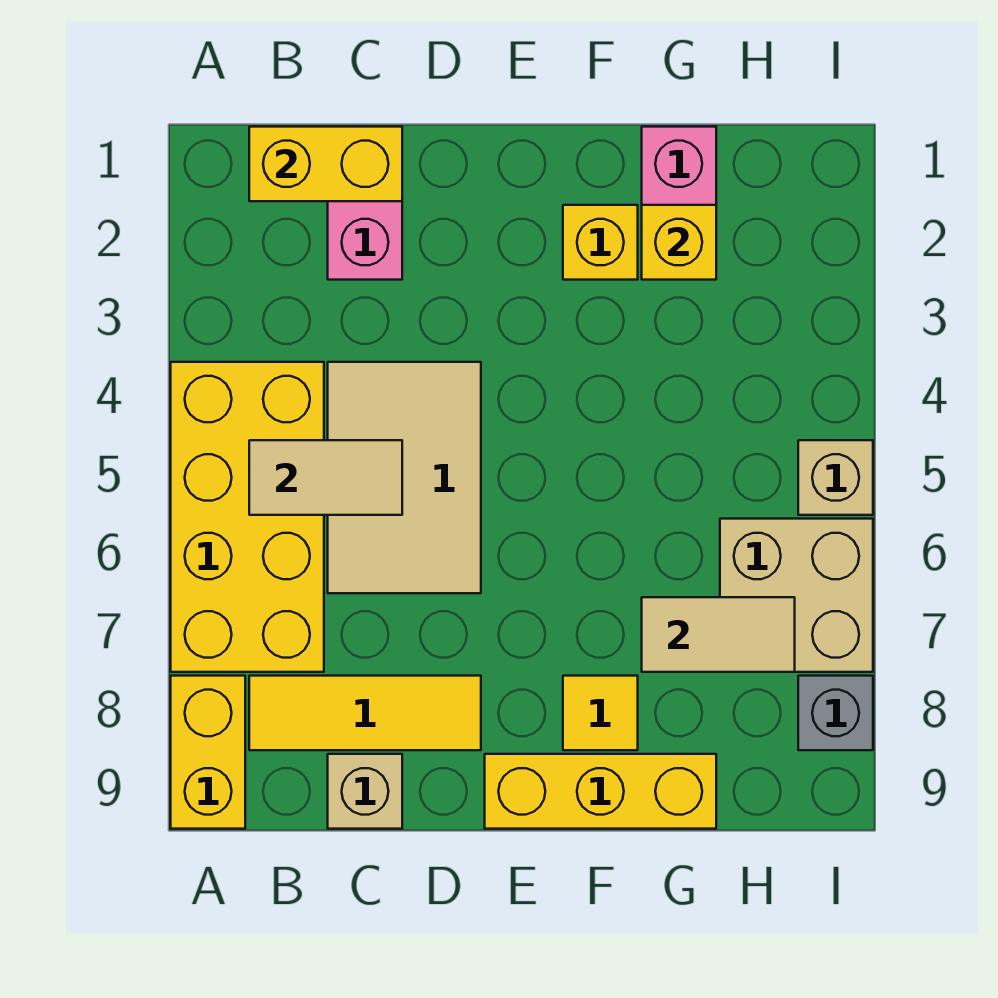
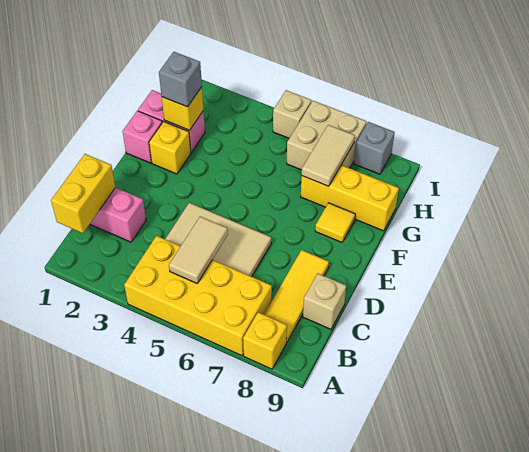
yellow 1x2 brick [171,676,245,829] -> yellow 1x1 brick [243,312,287,369]
yellow 1x3 brick [485,754,716,829] -> yellow 1x3 brick turned to [301,165,399,231]
none -> pink 1x1 brick [123,111,162,163]
none -> grey 1x1 brick [159,52,202,107]

